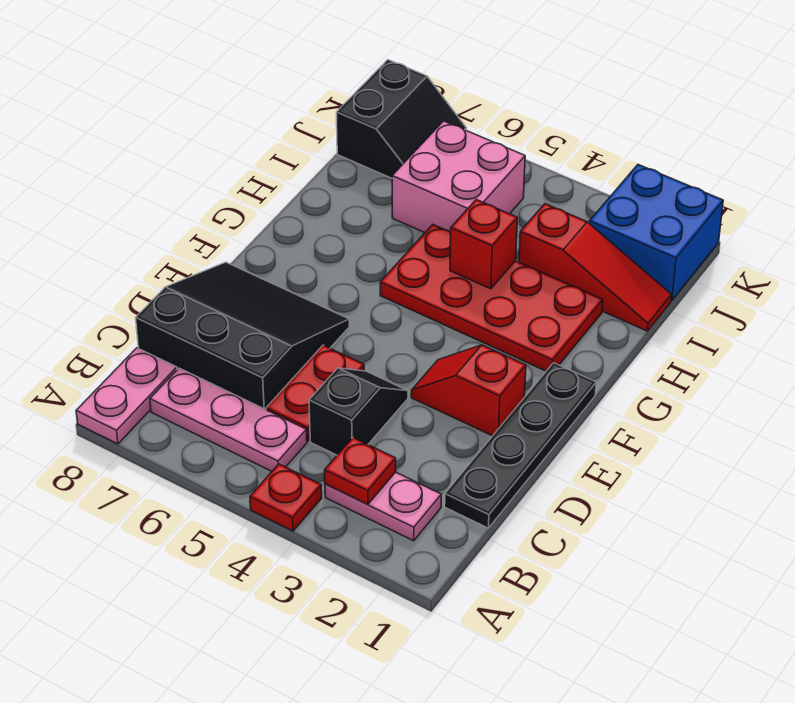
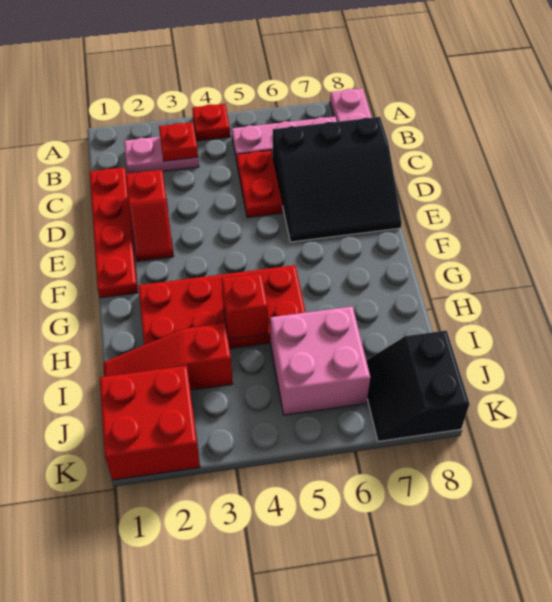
black 1x4 plate [445,363,596,528] -> red 1x4 plate [90,167,138,298]
black 1x2 slope [309,368,408,455] -> none
red 1x2 slope [411,345,526,436] -> red 1x2 slope turned to [126,170,174,261]
blue 2x2 brick [589,165,723,301] -> red 2x2 brick [100,366,200,480]

